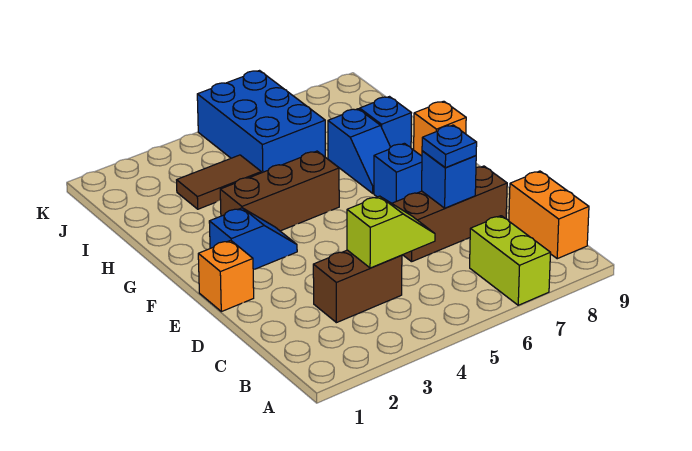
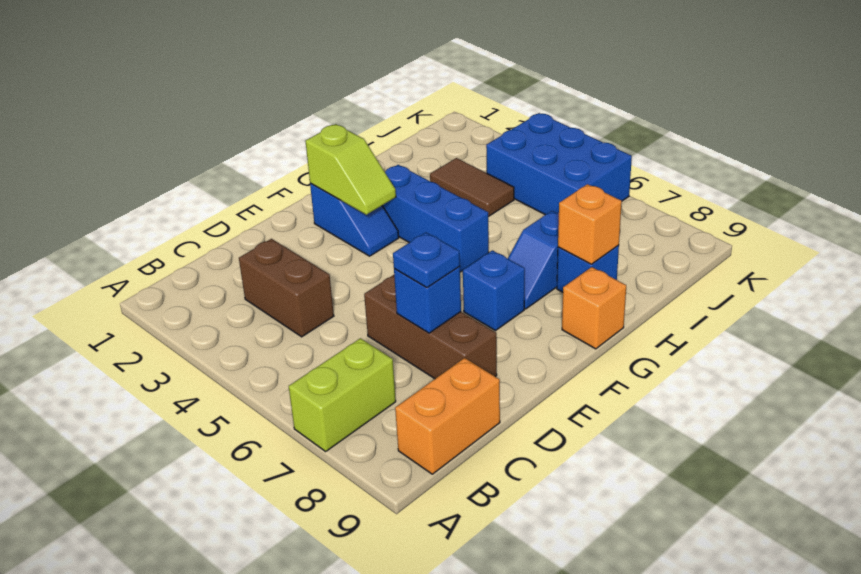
lime 1x2 slope [347,196,435,268] -> lime 1x2 slope moved to [305,124,396,215]
orange 1x1 brick [198,240,254,312] -> orange 1x1 brick moved to [558,184,622,264]
brown 1x3 brick [220,151,339,231] -> blue 1x3 brick [382,165,489,272]
blue 2x3 brick [197,71,325,173] -> blue 2x3 brick turned to [486,113,632,215]

